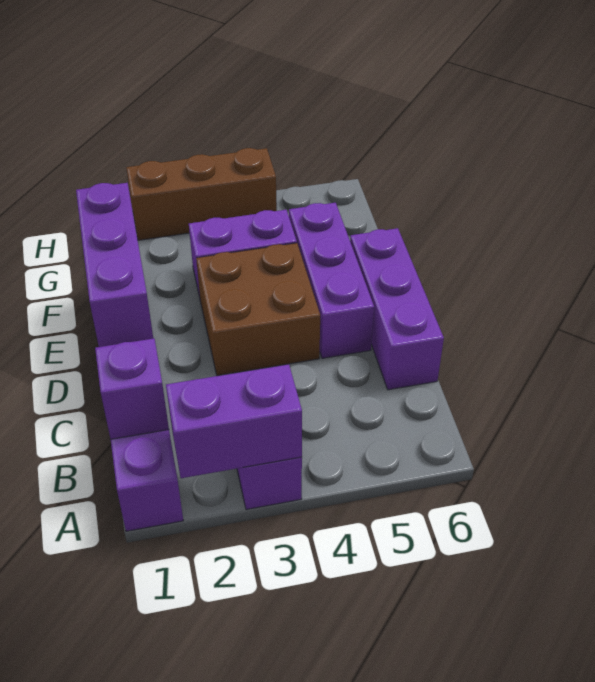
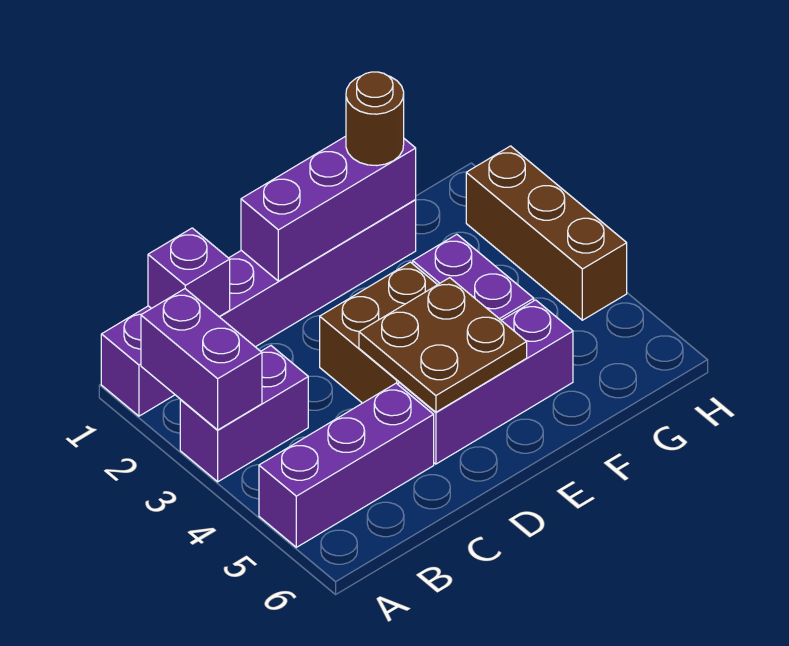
purple 1x3 brick [350,228,444,390] -> purple 1x3 brick moved to [259,383,434,547]
none -> brown 2x2 plate [359,278,527,412]
none -> brown 1x1 round brick [346,72,404,166]

